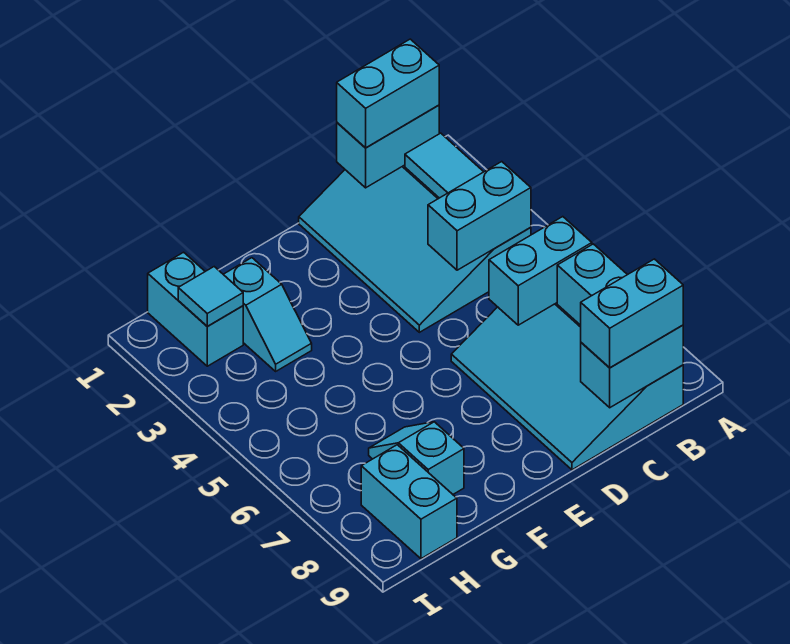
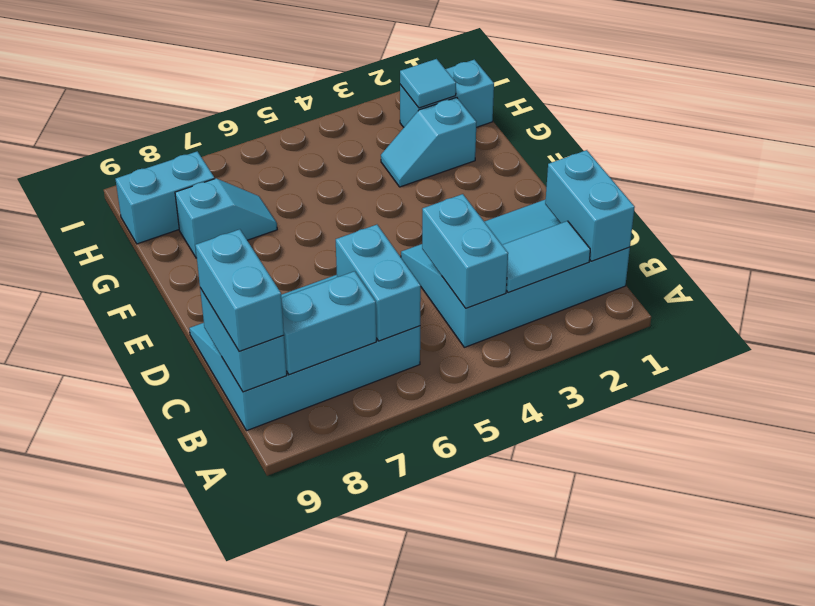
cyan 1x2 brick [337,39,439,148] -> none

